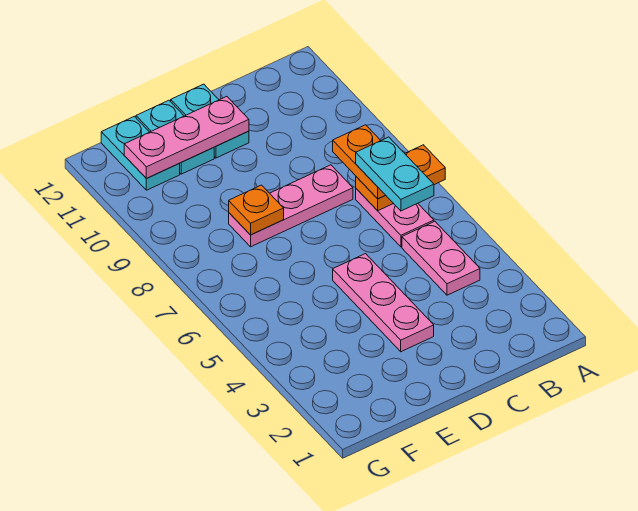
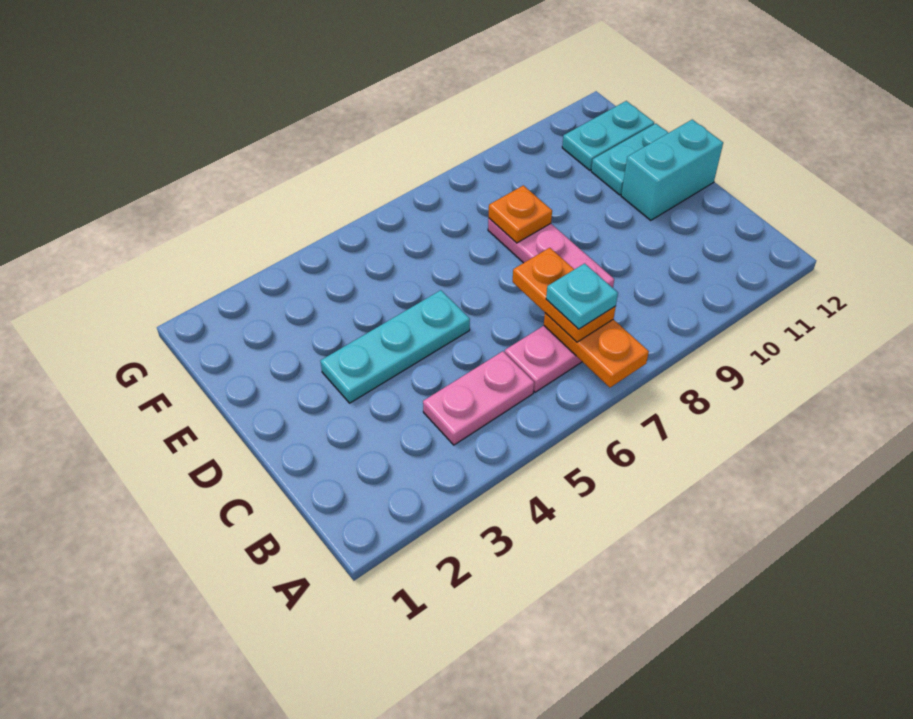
cyan 1x2 plate [356,137,434,211] -> cyan 1x1 plate [546,263,618,329]
orange 1x2 plate [333,125,385,199] -> orange 1x2 plate turned to [513,248,616,342]
pink 1x3 plate [333,254,434,352] -> cyan 1x3 plate [320,290,470,403]
cyan 1x2 plate [171,84,249,158] -> cyan 1x2 brick [621,120,723,220]
pink 1x3 plate [124,97,249,179] -> none

